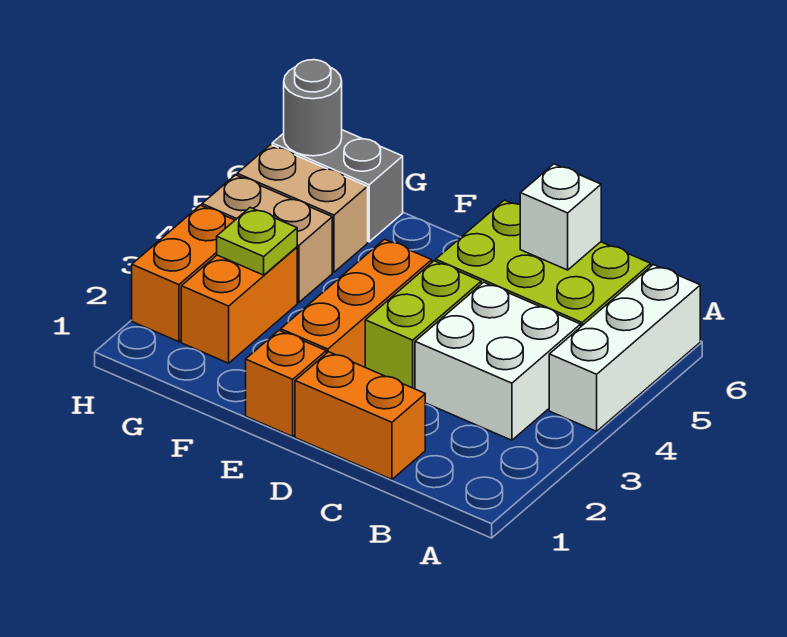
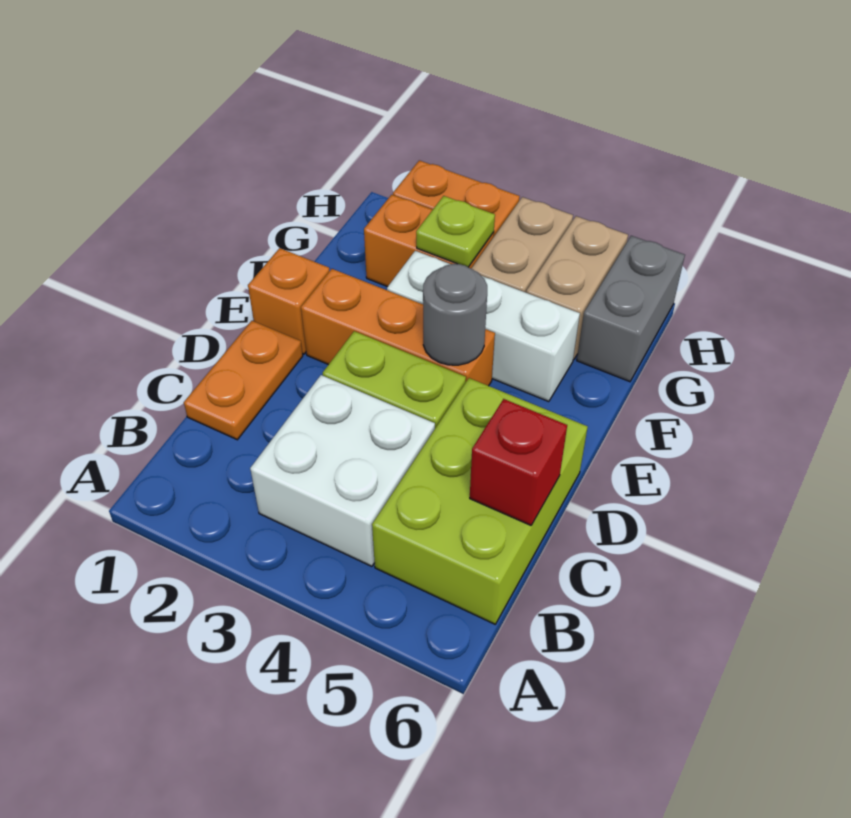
white 1x3 brick [549,265,700,431] -> white 1x3 brick moved to [387,251,580,402]
orange 1x2 brick [295,352,425,479] -> orange 1x2 plate [184,321,303,440]
white 1x1 brick [520,164,601,270] -> red 1x1 brick [470,399,567,525]
grey 1x1 round brick [284,60,342,156] -> grey 1x1 round brick moved to [423,264,487,365]

